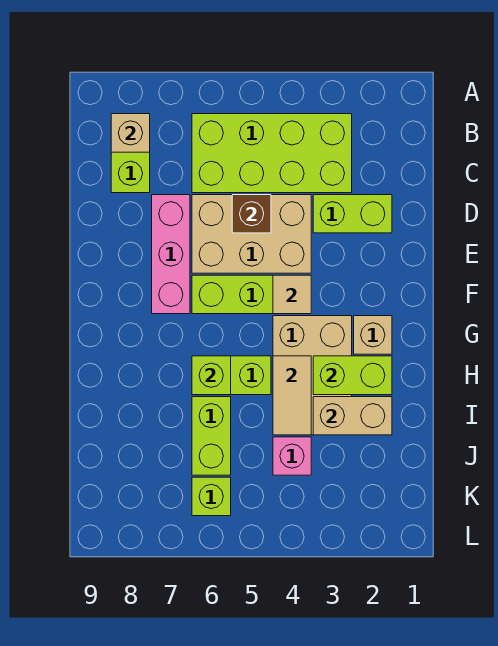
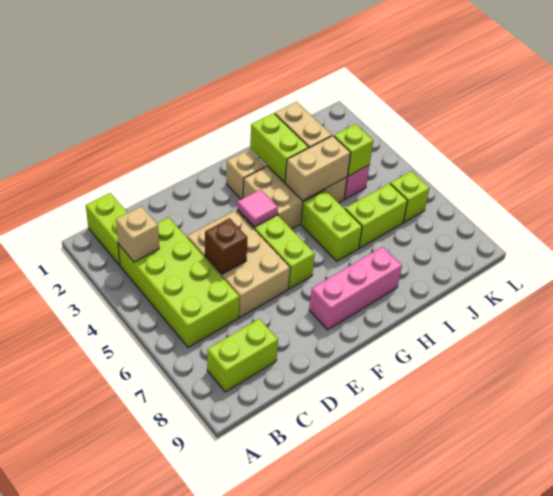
tan 1x1 brick [111,114,150,152] -> tan 1x1 brick moved to [116,206,159,262]
lime 1x2 brick [313,195,392,233] -> lime 1x2 brick moved to [86,193,127,265]
pink 1x3 brick [152,195,190,314] -> pink 1x3 brick moved to [309,247,402,330]
tan 1x1 tile [273,275,311,314] -> pink 1x1 tile [237,189,278,227]
tan 1x2 tile [273,356,311,435] -> tan 1x2 brick [285,136,351,201]
lime 1x1 brick [192,356,231,395] -> lime 1x1 brick moved to [334,124,373,176]

